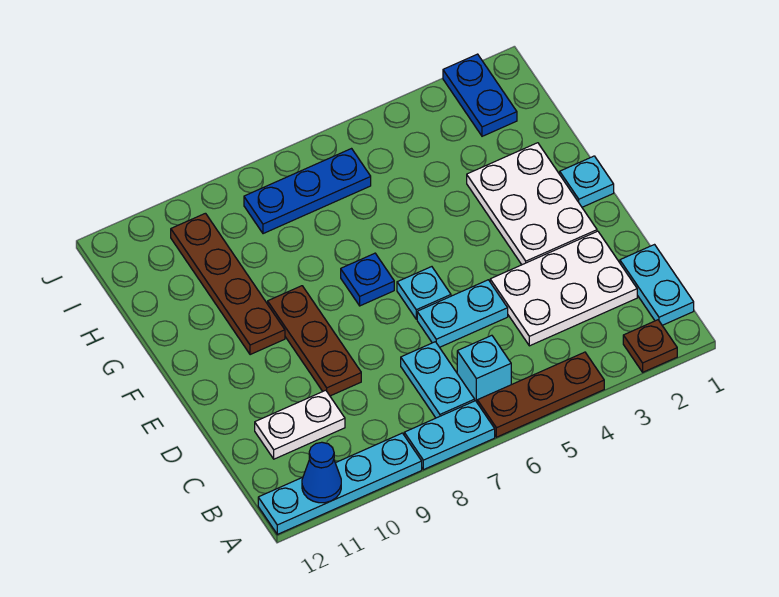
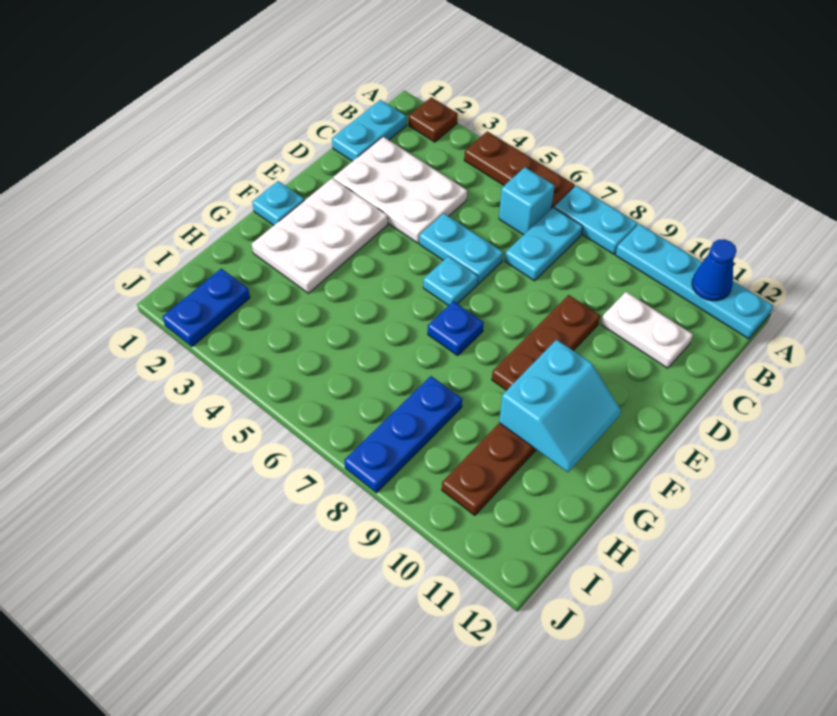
none -> cyan 2x2 slope [499,340,621,472]
blue 1x3 plate [244,149,371,234] -> blue 1x3 plate turned to [344,376,462,493]

